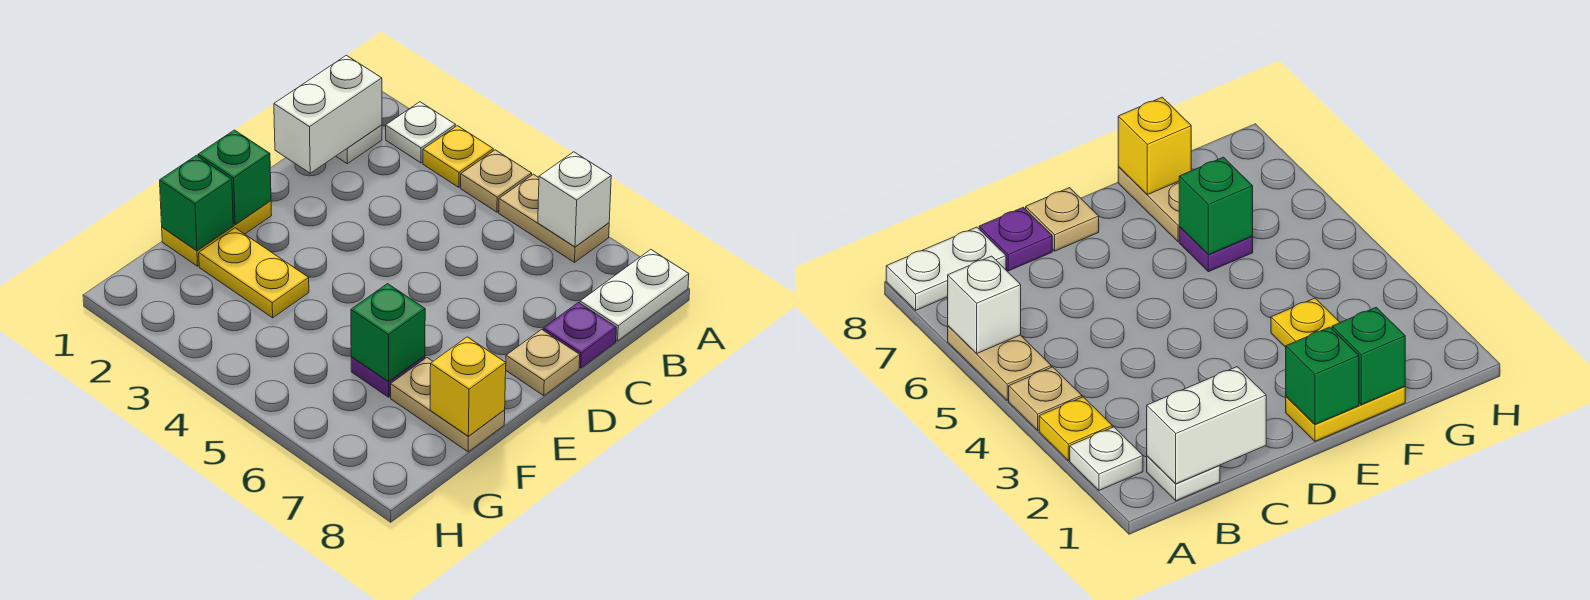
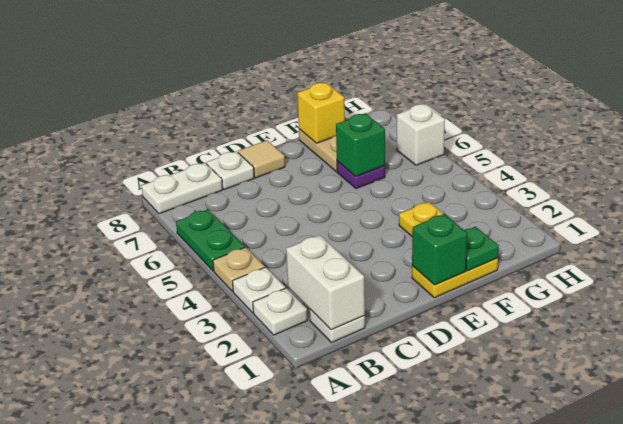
yellow 1x1 plate [423,126,493,187] -> white 1x1 plate [233,267,285,313]
tan 1x2 plate [499,174,609,262] -> green 1x2 plate [176,209,245,271]
white 1x1 brick [538,152,611,247] -> white 1x1 brick moved to [397,104,445,165]
white 1x2 brick [274,55,382,173] -> white 1x2 brick turned to [286,235,365,330]
purple 1x1 plate [543,302,617,368] -> white 1x1 plate [206,151,254,190]
tan 1x1 plate [506,329,580,396] -> tan 1x1 tile [238,140,285,178]
green 1x1 brick [160,156,233,251] -> green 1x1 plate [465,227,499,271]

